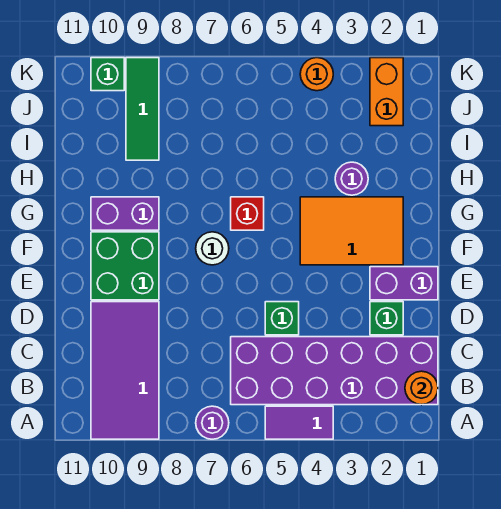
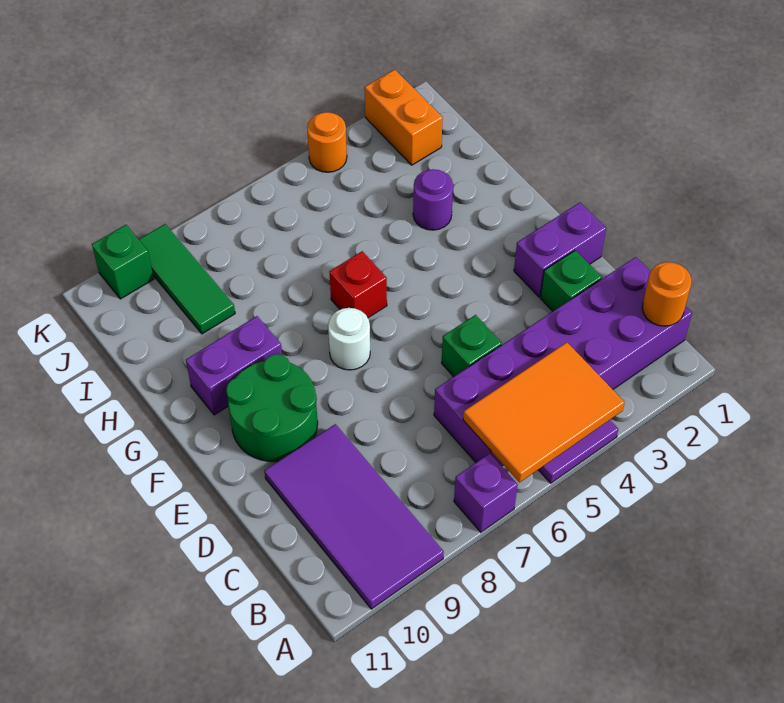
purple 1x1 round brick [196,406,229,439] -> purple 1x1 brick [454,453,518,532]
green 2x2 brick [91,232,159,300] -> green 2x2 round brick [226,354,318,462]
orange 2x3 tile [300,197,403,265] -> orange 2x3 tile moved to [463,342,625,482]

